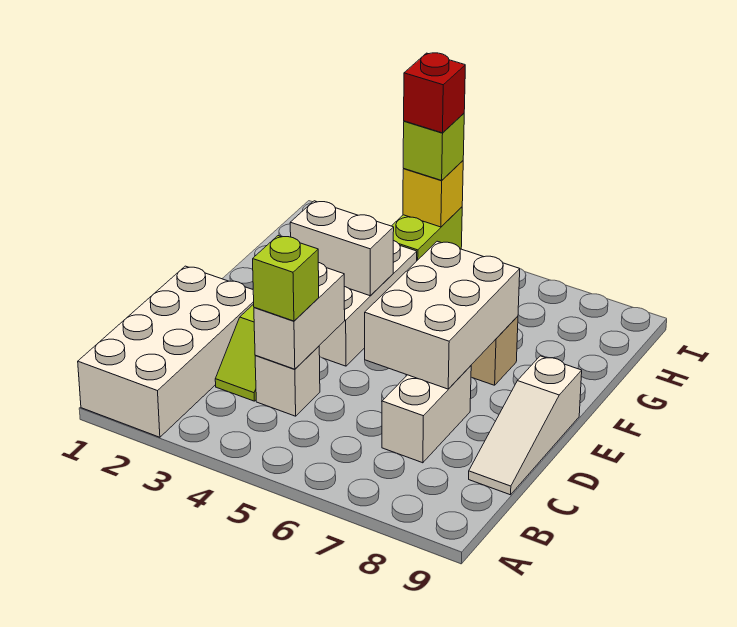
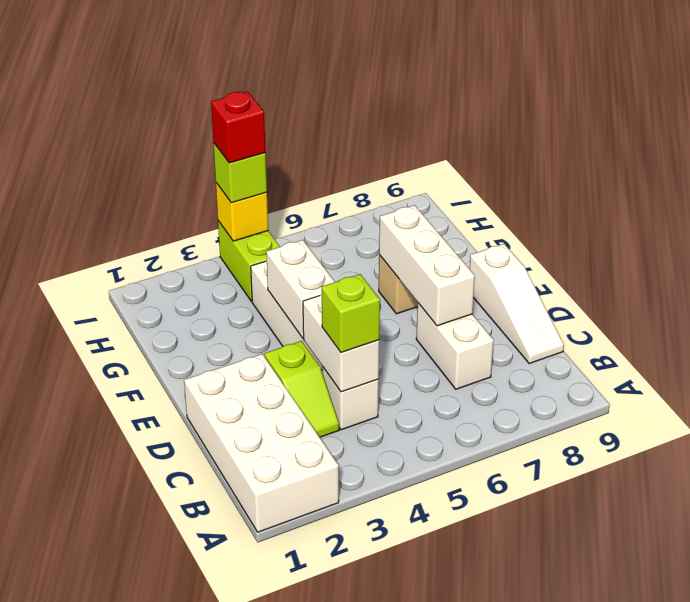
white 2x3 brick [365,241,520,389] -> white 1x3 brick [379,205,475,326]
white 1x2 brick [290,201,394,296] -> white 1x2 brick turned to [266,240,335,338]

